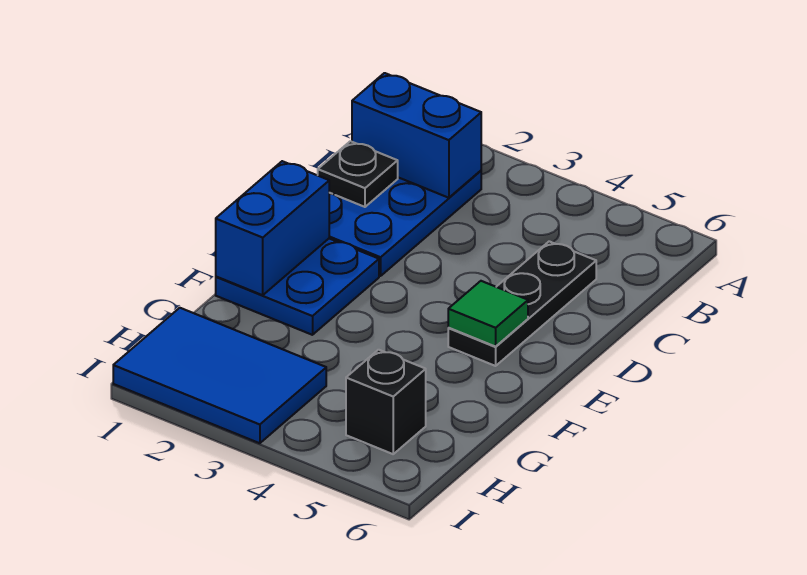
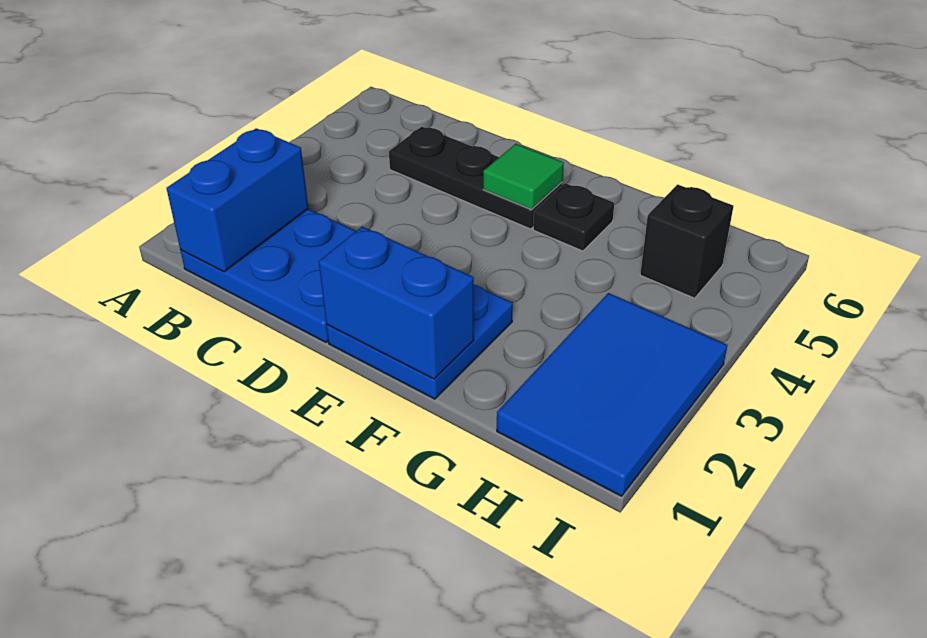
black 1x1 plate [318,141,398,207] -> black 1x1 plate moved to [533,183,614,251]

